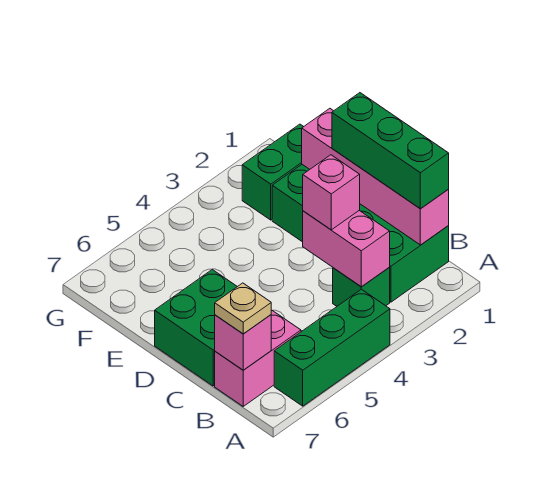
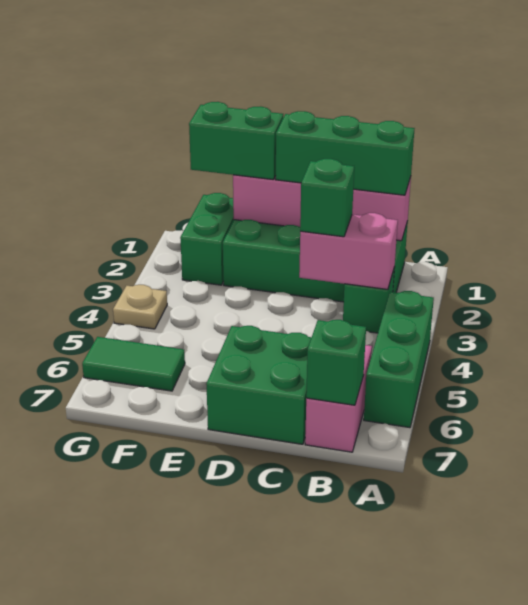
pink 1x1 brick [215,315,271,370] -> green 1x1 brick [306,320,366,405]
tan 1x1 plate [215,283,271,334] -> tan 1x1 plate moved to [113,285,167,329]
pink 1x1 brick [303,155,360,230] -> green 1x1 brick [300,159,354,237]
none -> green 1x2 brick [189,102,283,179]
none -> green 1x2 tile [82,337,185,391]

